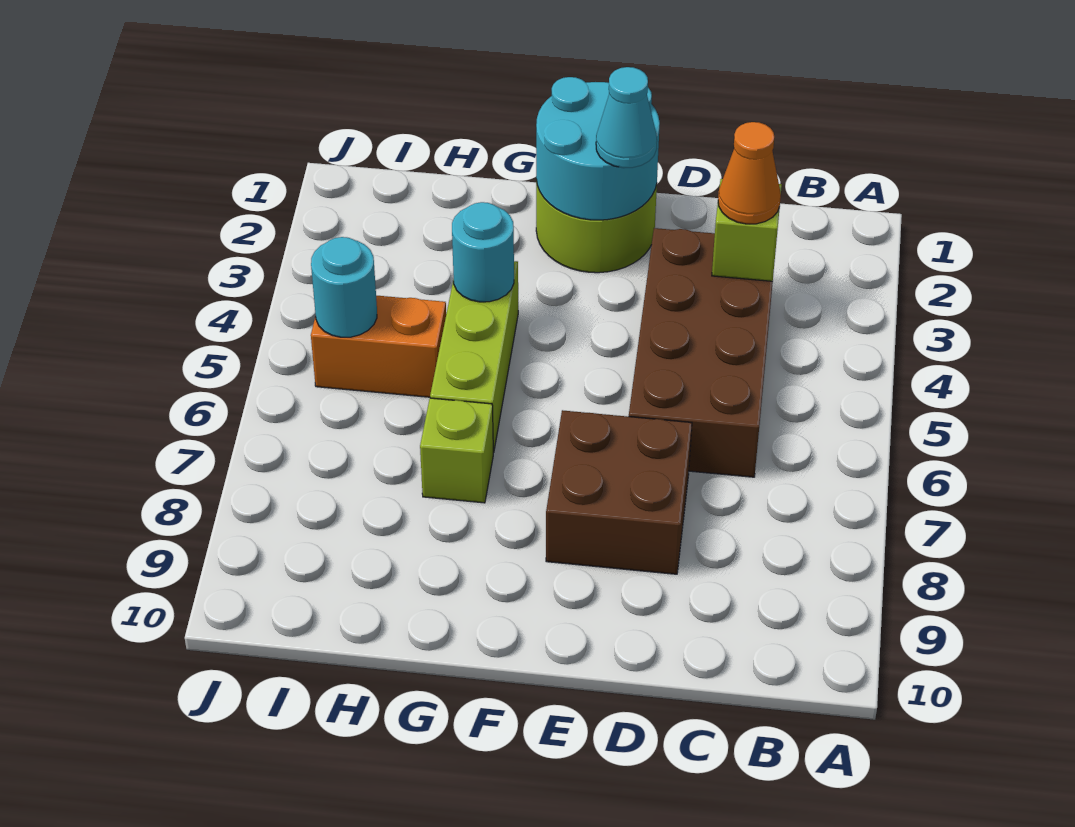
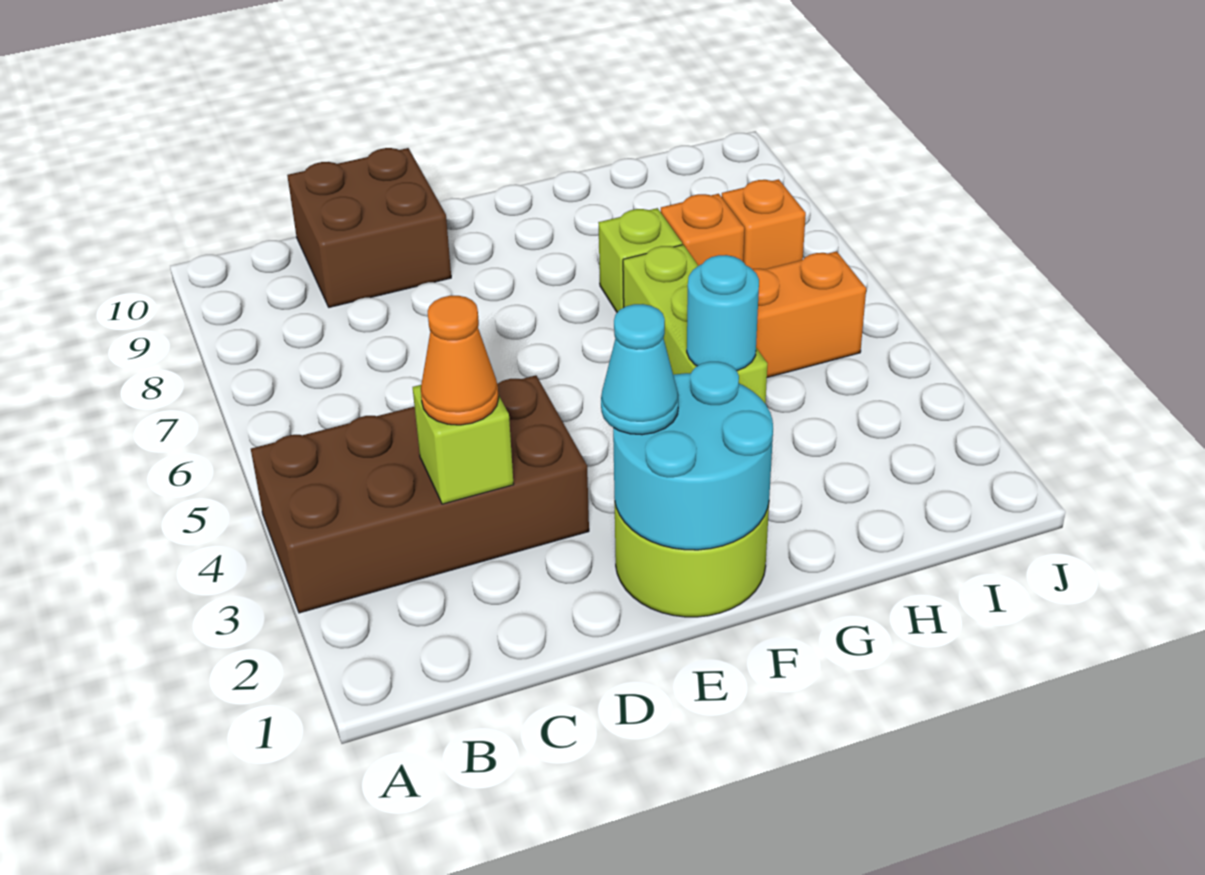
brown 2x4 brick [629,228,773,477] -> brown 2x4 brick turned to [251,375,589,613]
brown 2x2 brick [546,410,692,574] -> brown 2x2 brick moved to [287,148,451,307]
none -> orange 1x1 brick [661,194,744,266]
cyan 1x1 round brick [311,237,377,337] -> none
none -> orange 1x1 brick [722,179,806,269]

